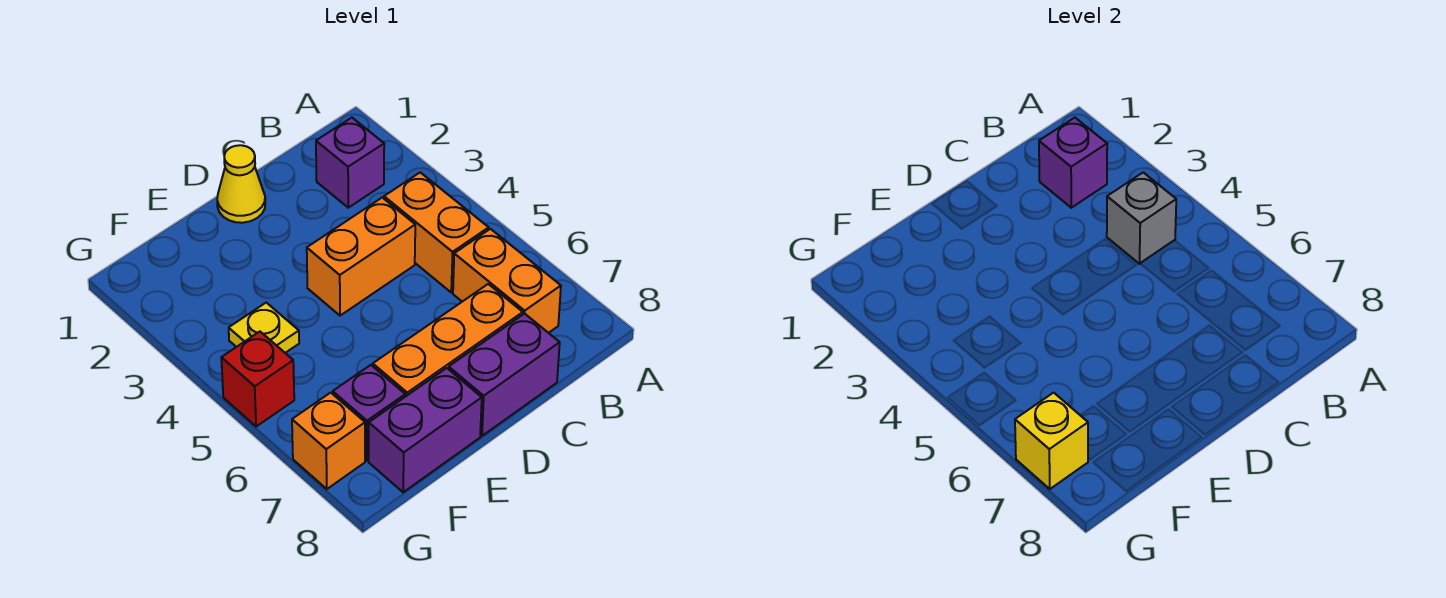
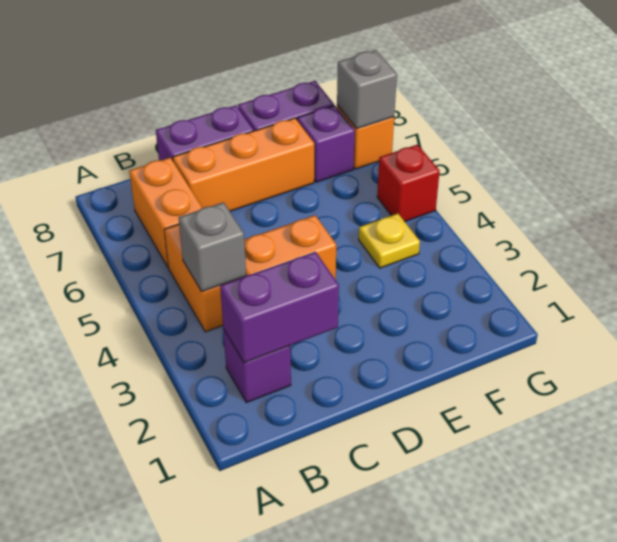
purple 1x1 brick [1039,118,1107,208] -> purple 1x2 brick [220,252,339,363]
yellow 1x1 cone [217,145,265,223] -> none
yellow 1x1 brick [1015,393,1088,489] -> grey 1x1 brick [337,50,397,128]

